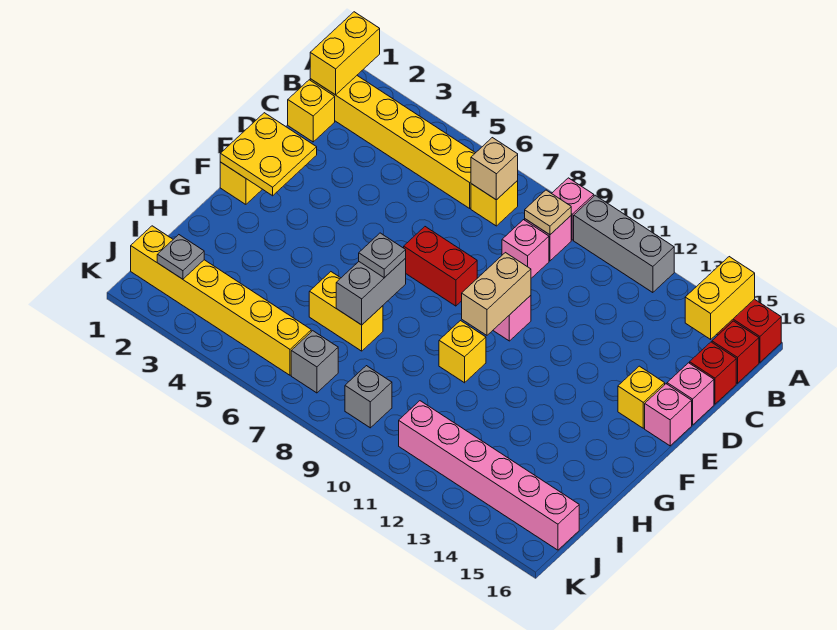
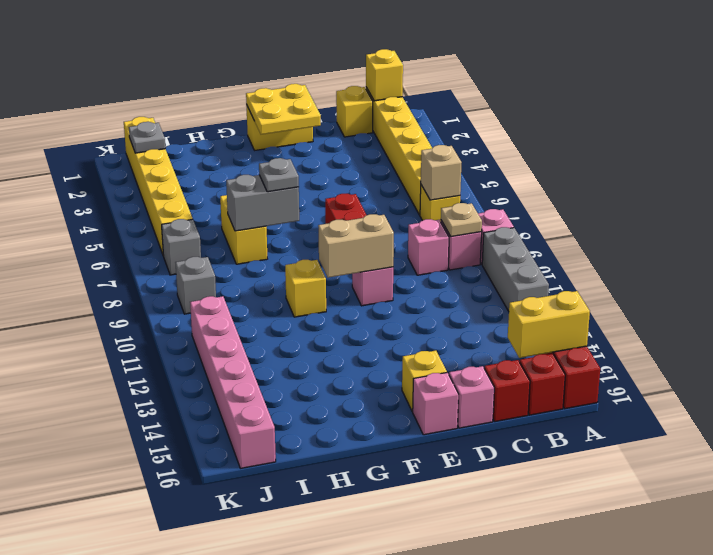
yellow 1x2 brick [310,12,380,95] -> yellow 1x1 brick [366,49,403,101]

